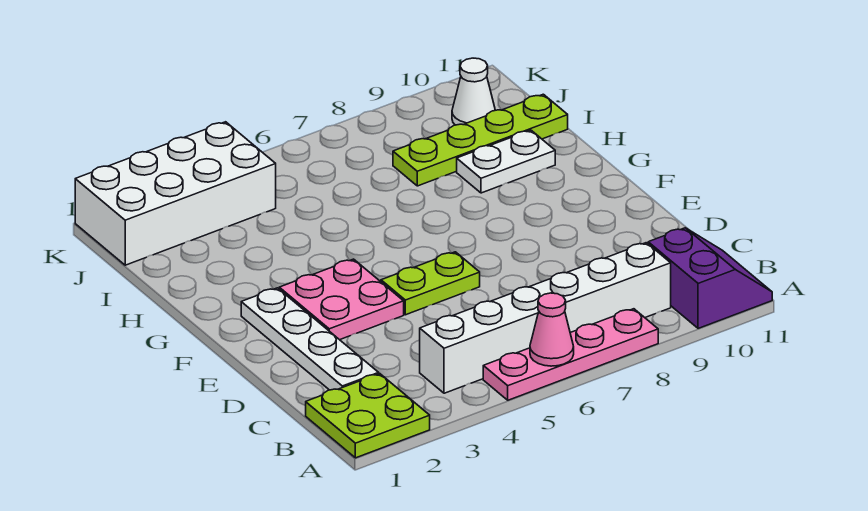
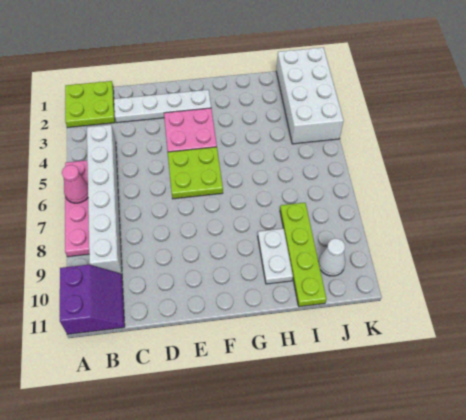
purple 2x2 slope [648,228,772,328] -> purple 2x2 slope turned to [60,265,125,334]
lime 1x2 plate [381,252,480,315] -> lime 2x2 plate [168,147,223,199]

